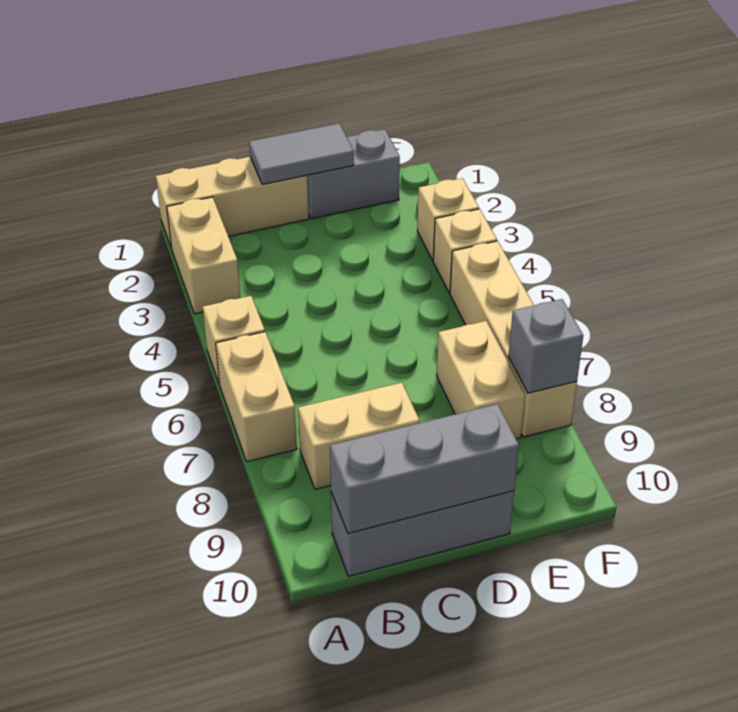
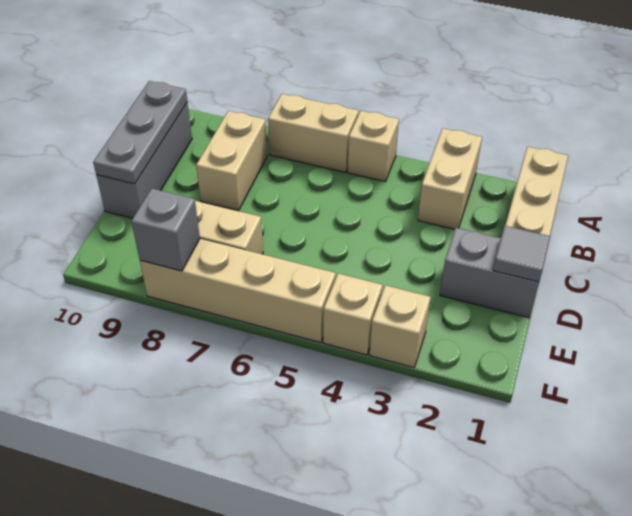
tan 1x2 brick [167,197,240,314] -> tan 1x2 brick turned to [418,128,482,229]
grey 1x3 brick [330,404,519,533] -> grey 1x3 plate [93,81,187,184]
grey 1x2 tile [249,123,354,184] -> grey 1x1 tile [493,226,550,282]
grey 1x2 brick [307,129,400,219] -> grey 1x2 brick turned to [440,228,539,318]

